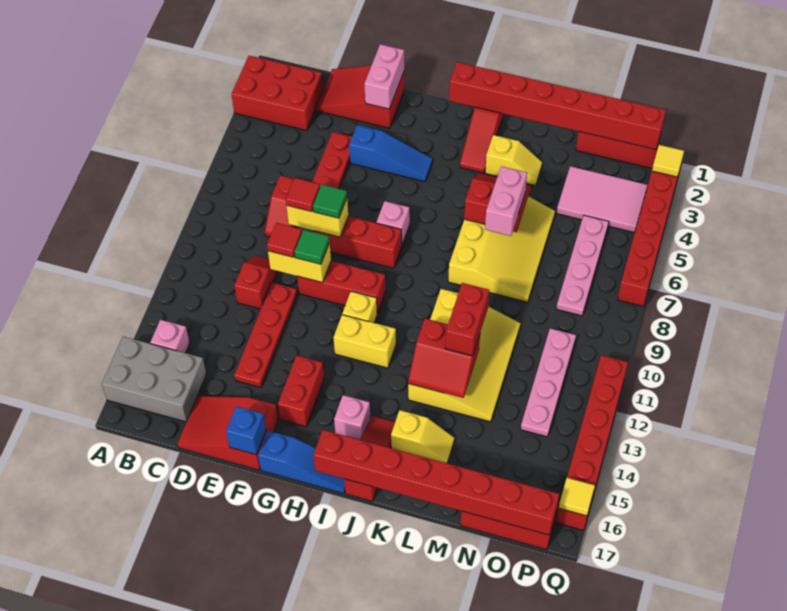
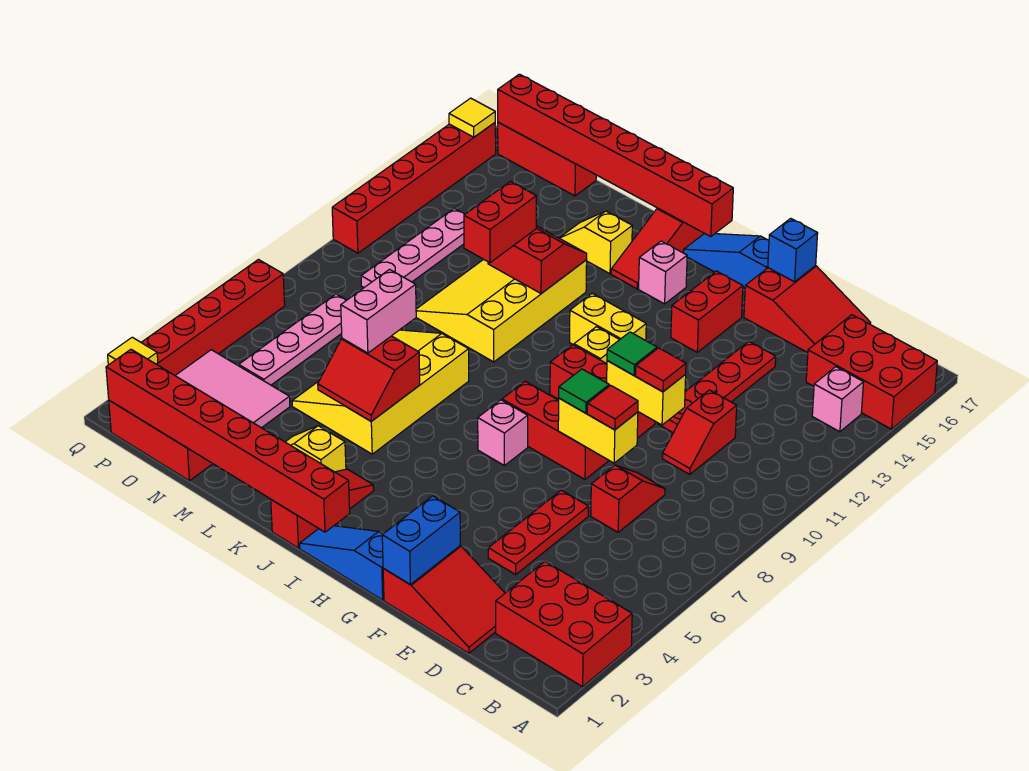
grey 2x3 brick [102,337,206,422] -> red 2x3 brick [806,315,937,429]
pink 1x2 brick [364,44,404,109] -> blue 1x2 brick [382,496,460,584]
blue 1x3 slope [349,125,432,182] -> blue 1x3 slope moved to [300,526,384,600]

